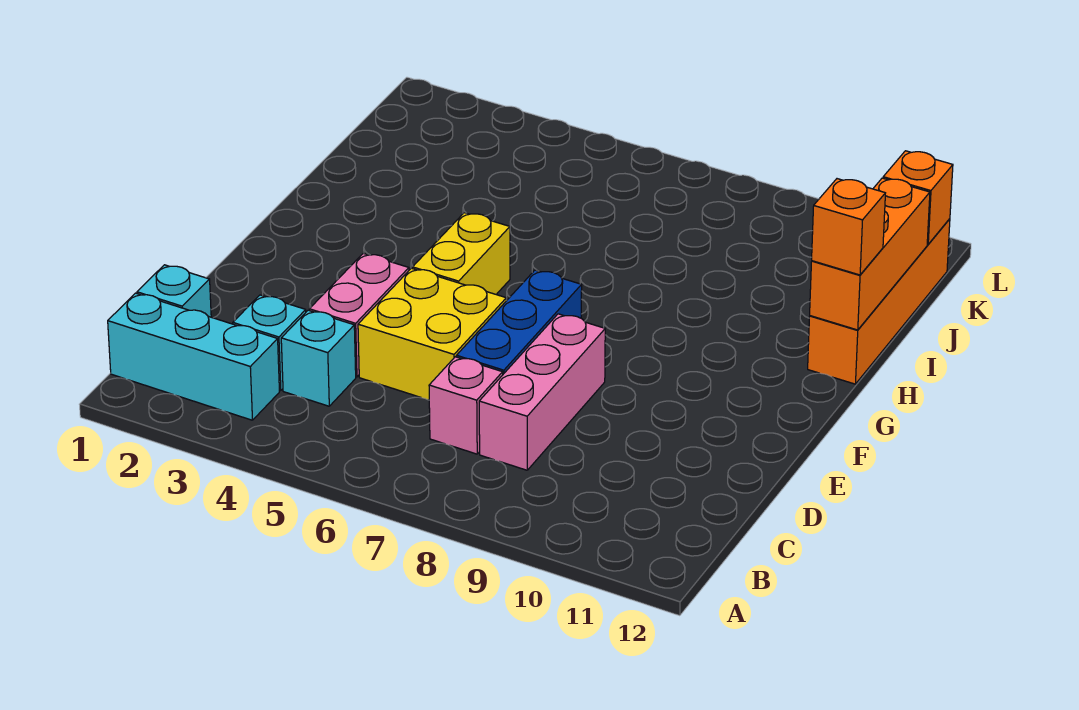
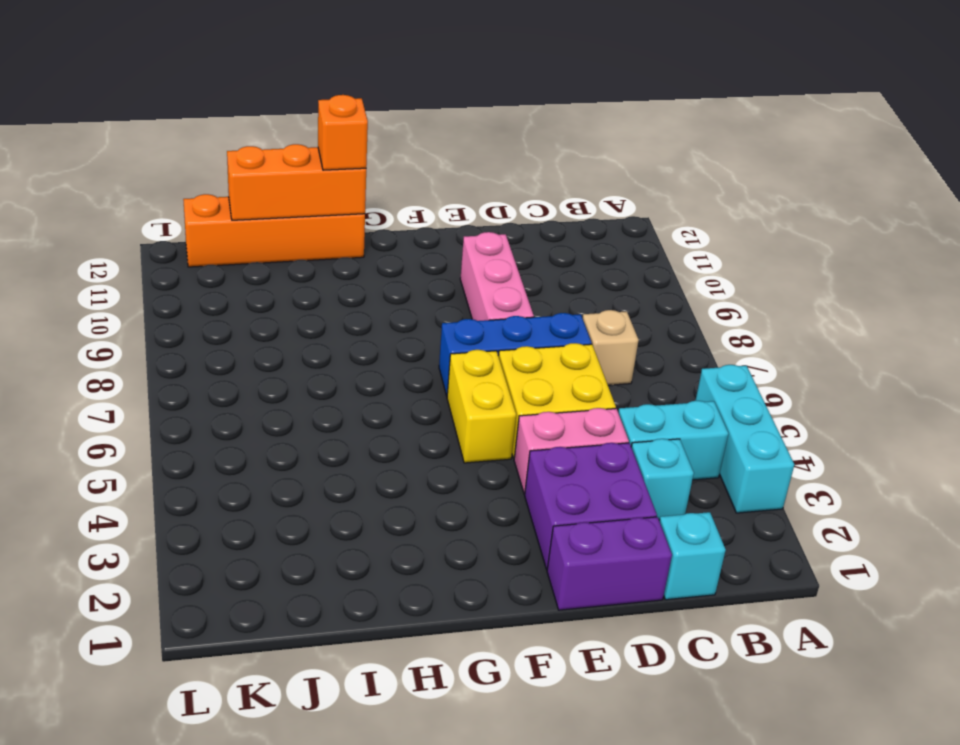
cyan 1x3 brick [108,293,279,420] -> cyan 1x3 brick moved to [695,365,794,513]
cyan 1x1 brick [281,310,356,406] -> cyan 1x2 brick [618,401,729,480]
pink 1x1 brick [429,357,503,454] -> tan 1x1 brick [583,310,639,385]
pink 1x3 brick [479,314,605,470] -> pink 1x3 brick turned to [460,232,534,321]
none -> purple 1x2 brick [547,517,672,610]
none -> purple 2x2 brick [525,443,657,569]
yellow 1x2 brick [413,213,510,294] -> yellow 1x2 brick turned to [447,350,516,463]
orange 1x1 brick [883,151,953,244] -> none

